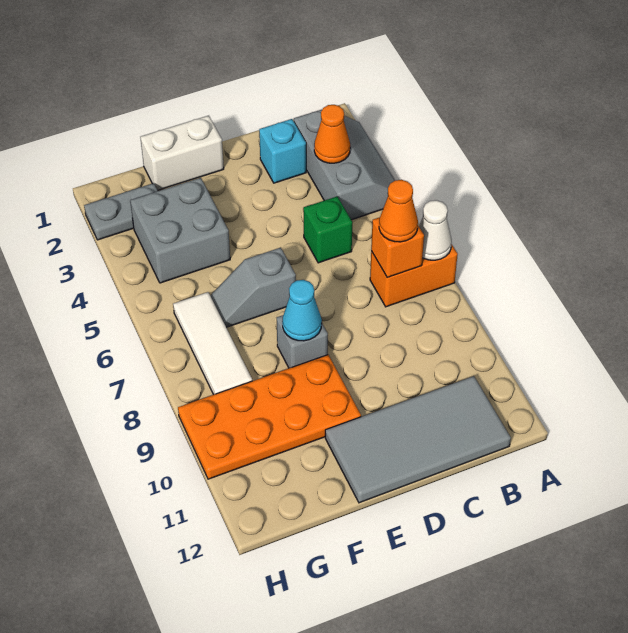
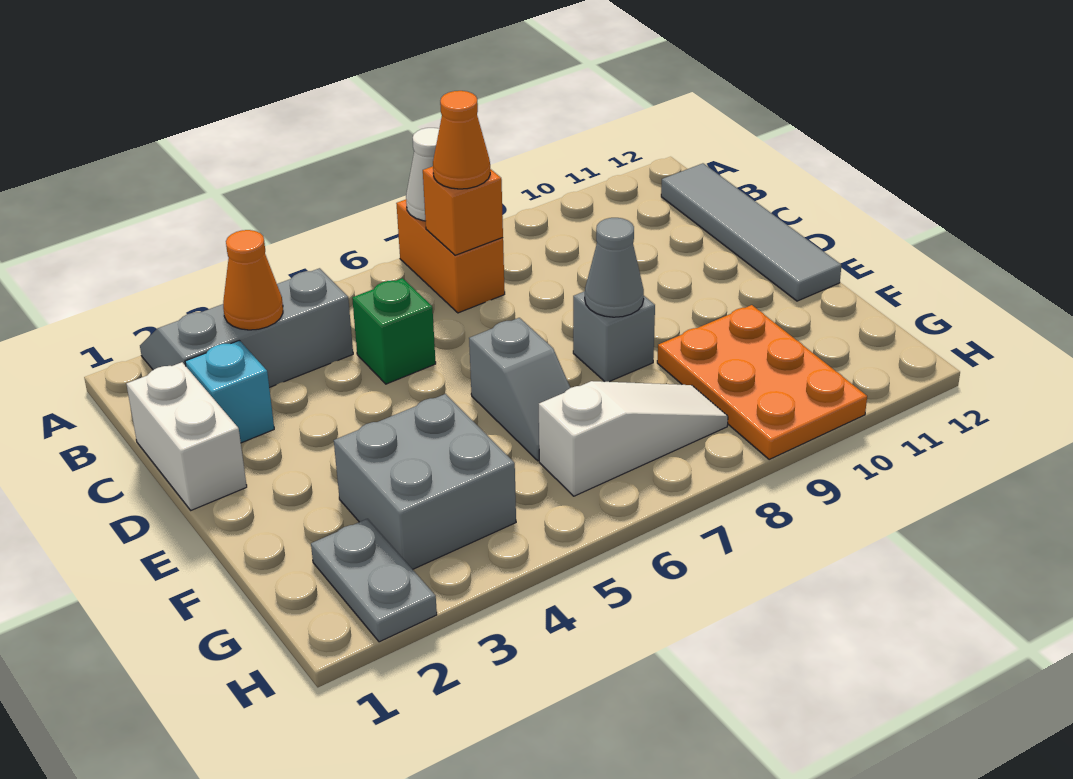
grey 2x4 tile [325,376,511,503] -> grey 1x4 tile [661,163,841,301]
white 1x2 brick [140,116,224,190] -> white 1x2 brick moved to [126,362,247,510]
cyan 1x1 cone [282,280,322,341] -> grey 1x1 cone [585,218,644,317]
orange 2x4 plate [178,355,361,479] -> orange 2x3 plate [657,305,867,459]
white 1x3 tile [173,292,252,395] -> white 1x3 slope [539,381,728,496]

